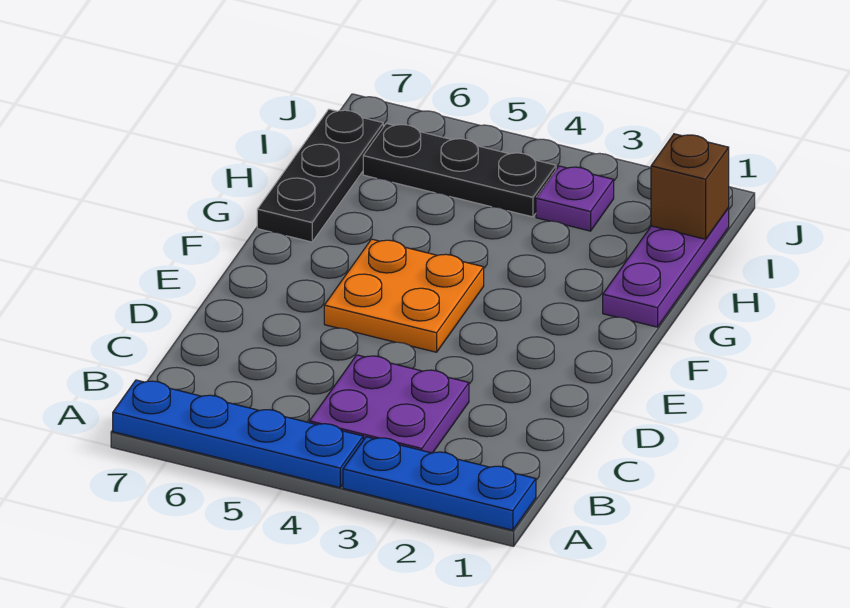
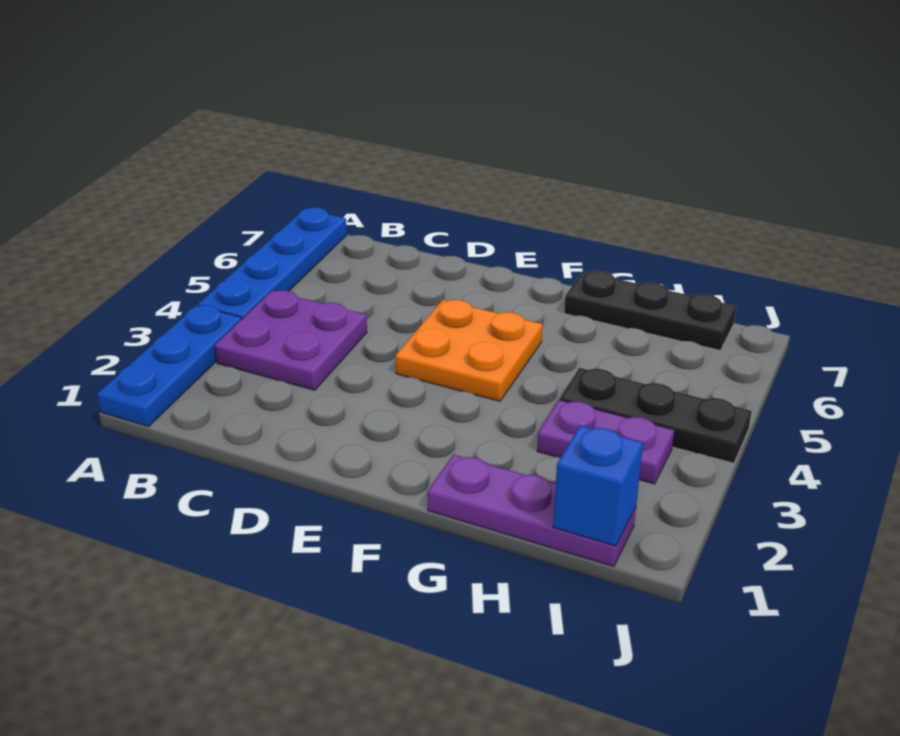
brown 1x1 brick [651,134,729,239] -> blue 1x1 brick [553,426,643,546]
purple 1x1 plate [536,166,614,231] -> purple 1x2 plate [537,400,674,484]
black 1x3 plate [363,123,556,217] -> black 1x3 plate turned to [560,368,752,463]

